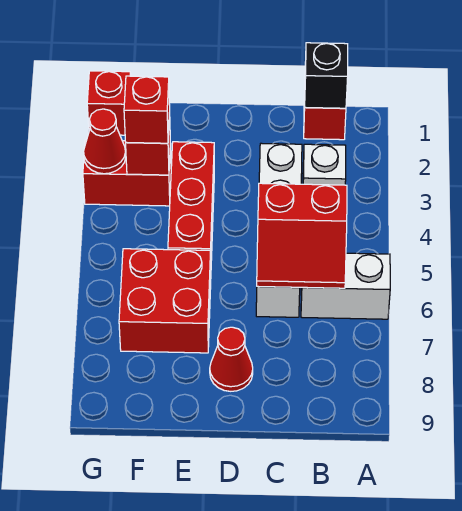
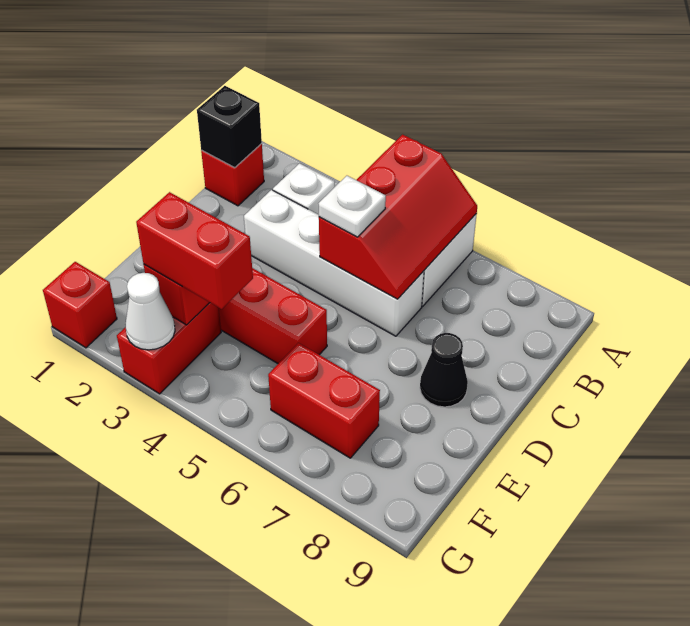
red 2x2 slope [257,183,347,288] -> red 2x3 slope [319,135,477,299]
none -> white 1x1 plate [318,176,386,237]
red 1x1 cone [210,327,253,391] -> black 1x1 cone [420,333,468,407]
red 2x2 brick [119,249,211,353] -> red 1x2 brick [268,343,380,458]
red 1x1 brick [124,76,170,143] -> red 1x2 brick [136,192,253,309]
red 1x1 cone [84,109,126,174] -> white 1x1 cone [126,273,175,350]

